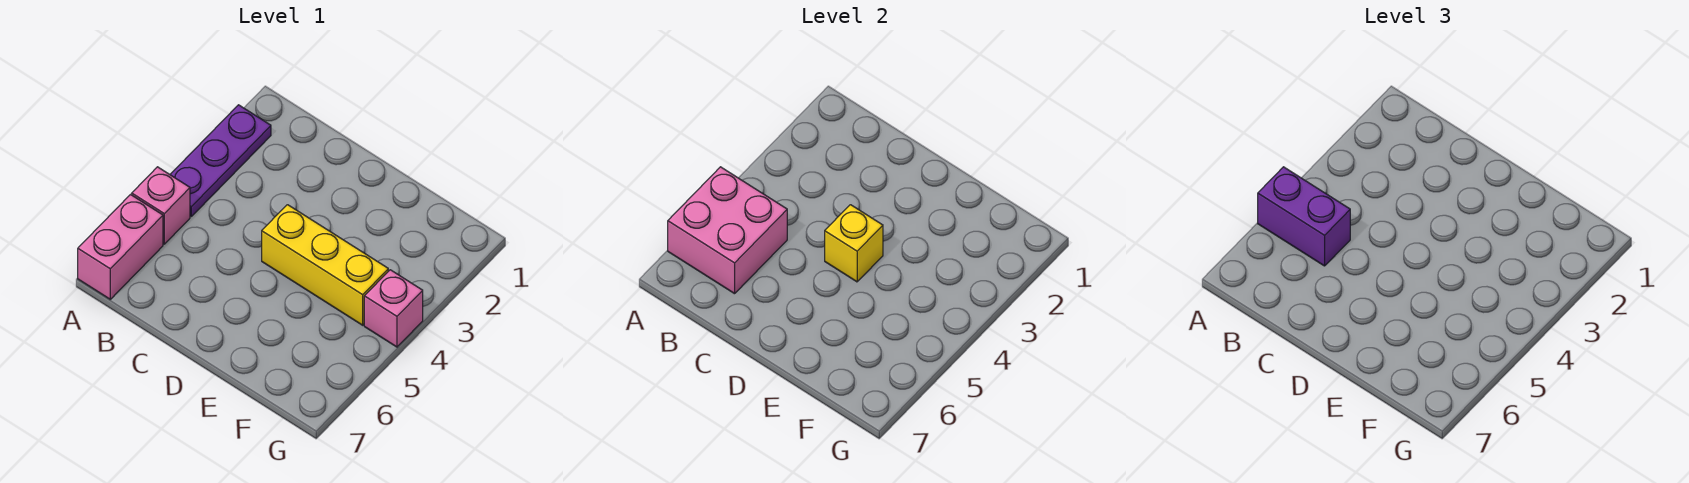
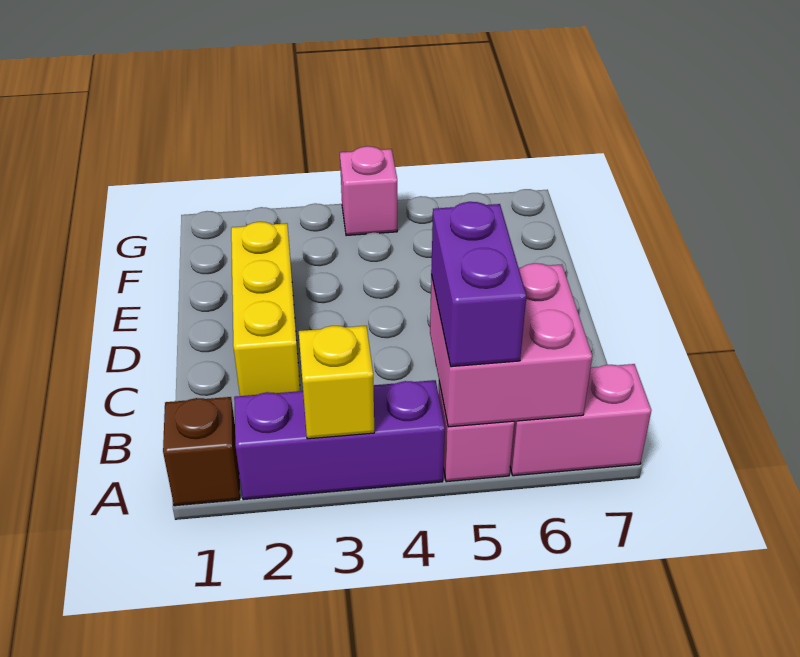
none -> brown 1x1 brick [163,397,240,506]
purple 1x3 plate [170,105,271,216] -> purple 1x3 brick [234,380,445,500]
yellow 1x3 brick [262,205,388,325] -> yellow 1x3 brick moved to [231,222,300,396]
yellow 1x1 brick [825,205,883,282] -> yellow 1x1 brick moved to [299,326,374,439]

